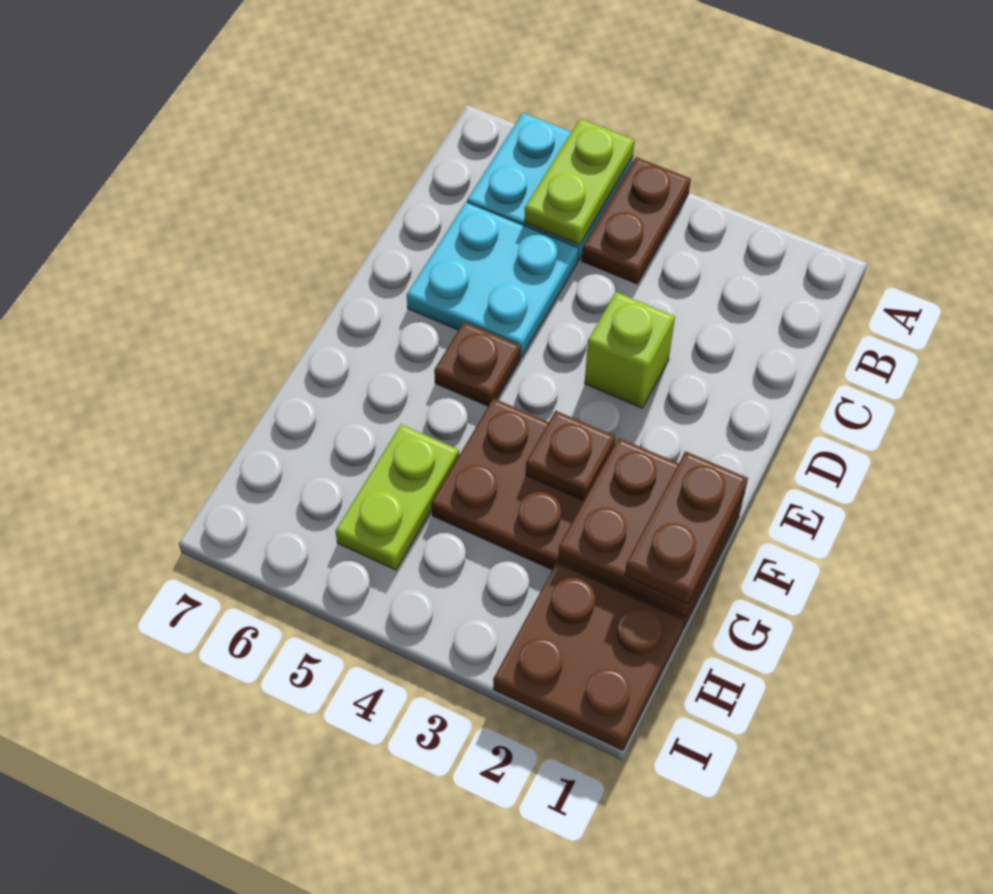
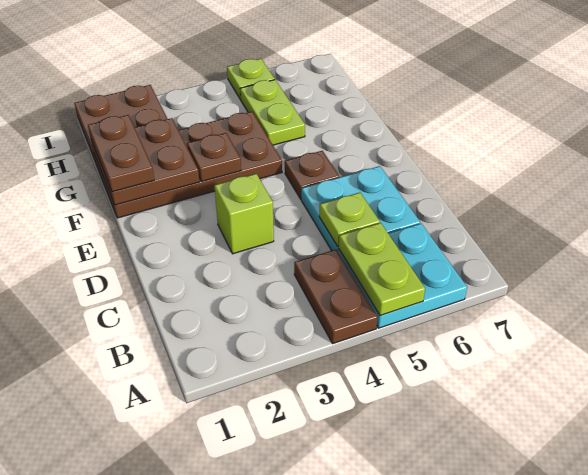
none -> lime 1x1 plate [319,193,380,246]
none -> lime 1x1 plate [227,59,275,99]

